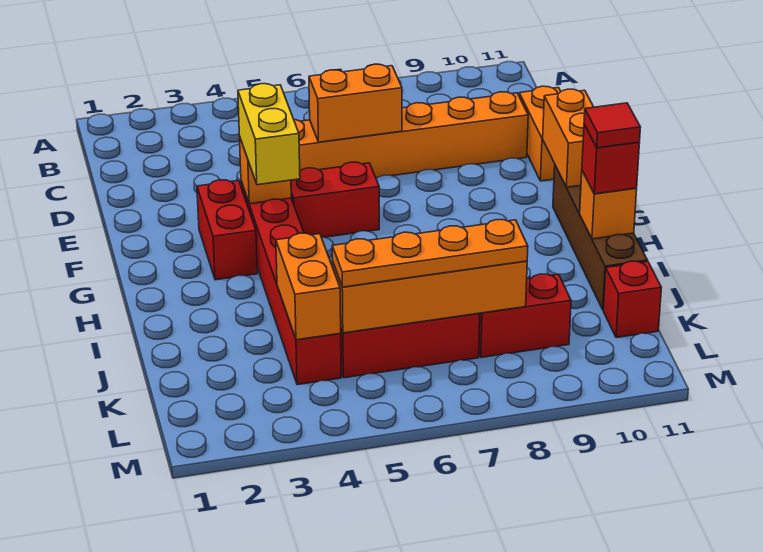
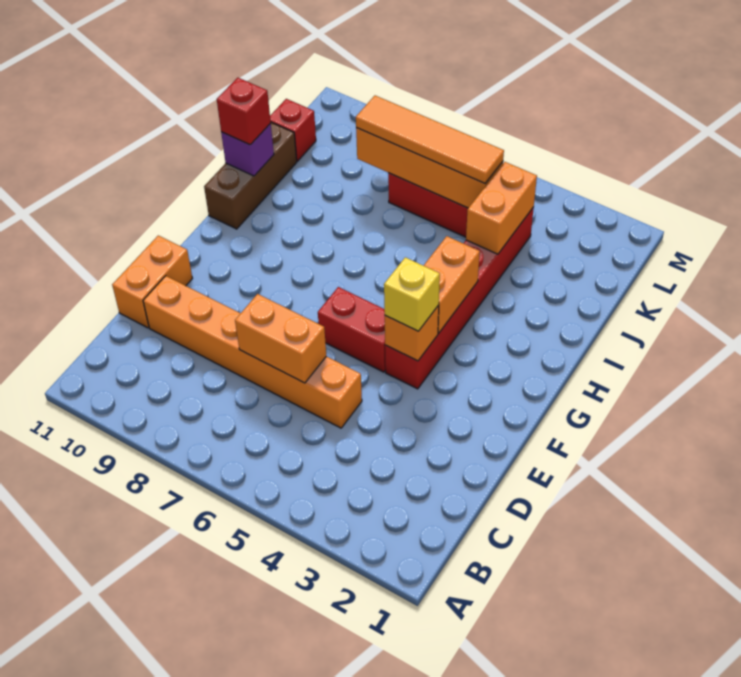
red 1x2 brick [197,180,257,280] -> none
yellow 1x2 brick [238,84,300,185] -> yellow 1x1 brick [384,257,440,331]
orange 1x2 brick [543,89,593,187] -> orange 1x2 brick moved to [424,236,480,333]
brown 1x4 brick [553,166,647,309] -> brown 1x3 brick [204,122,297,229]
orange 1x1 brick [580,171,637,239] -> purple 1x1 brick [221,124,274,176]
red 1x1 tile [584,103,641,148] -> none
orange 1x4 plate [332,220,528,287] -> orange 1x4 tile [356,96,504,183]
red 1x2 brick [479,274,571,357] -> none

